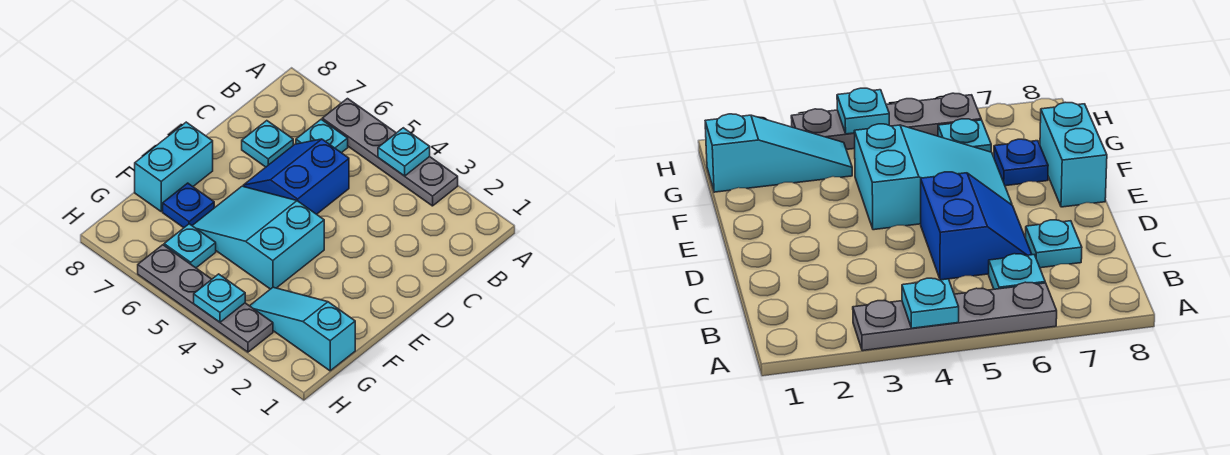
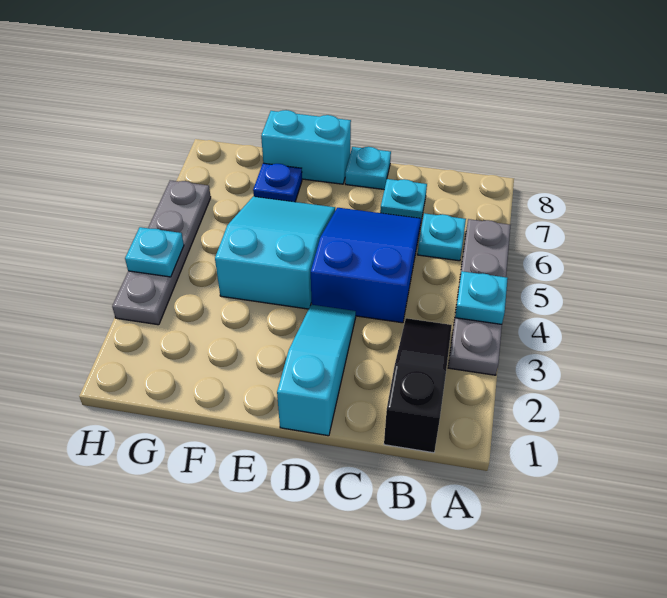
none -> black 1x3 slope [384,318,452,453]
blue 2x2 slope [243,139,349,214] -> blue 2x3 slope [311,208,421,323]
cyan 1x3 slope [250,287,355,371] -> cyan 1x3 slope moved to [277,305,356,436]
cyan 1x1 plate [164,224,216,268] -> cyan 1x1 plate moved to [345,147,391,189]

